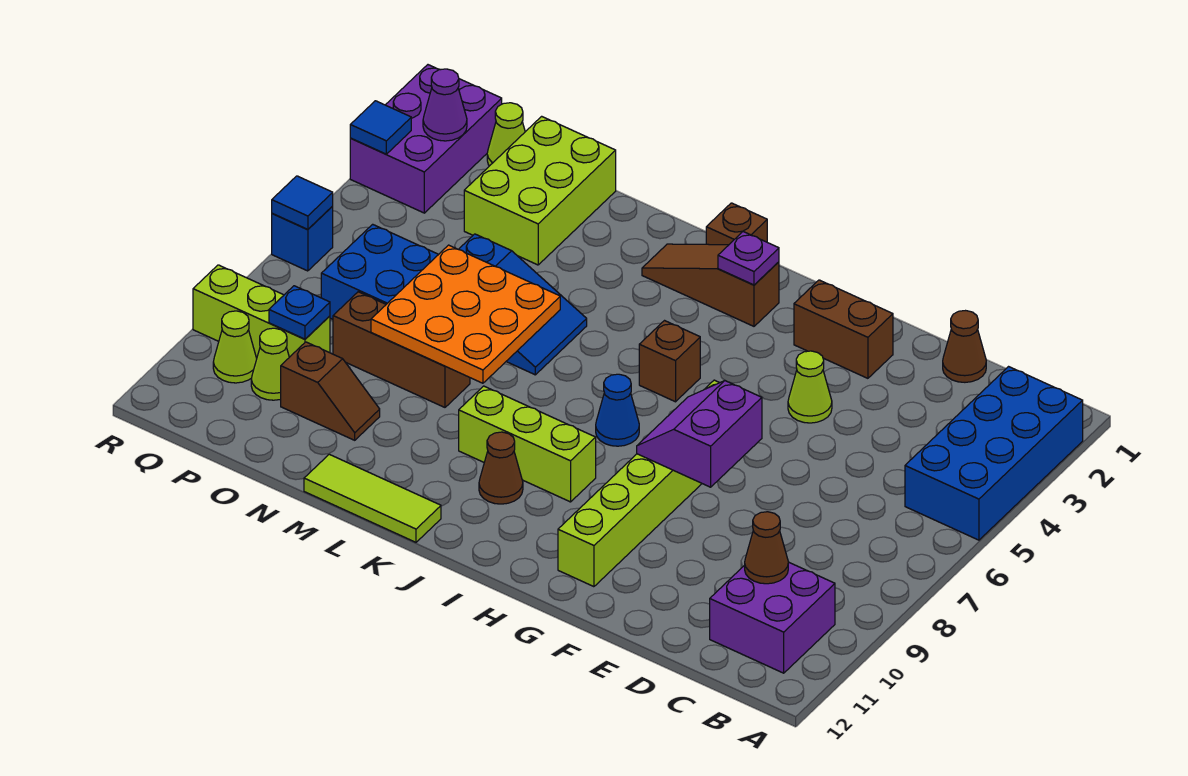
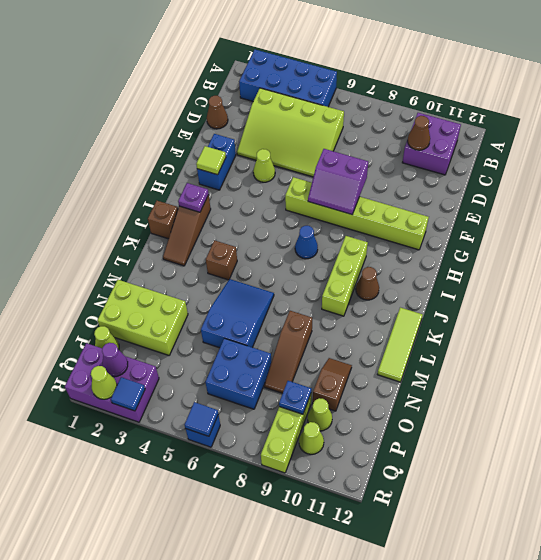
none -> lime 3x4 slope [237,88,344,177]
brown 1x2 brick [794,280,893,378] -> blue 1x2 brick [197,134,236,190]
none -> lime 1x1 tile [196,146,226,175]
brown 1x1 brick [639,321,700,402] -> brown 1x1 brick moved to [206,240,237,280]
orange 3x3 plate [371,245,560,383] -> none
brown 1x3 brick [333,292,470,407] -> brown 1x3 slope [264,311,312,393]
none -> lime 1x1 cone [91,366,117,399]

